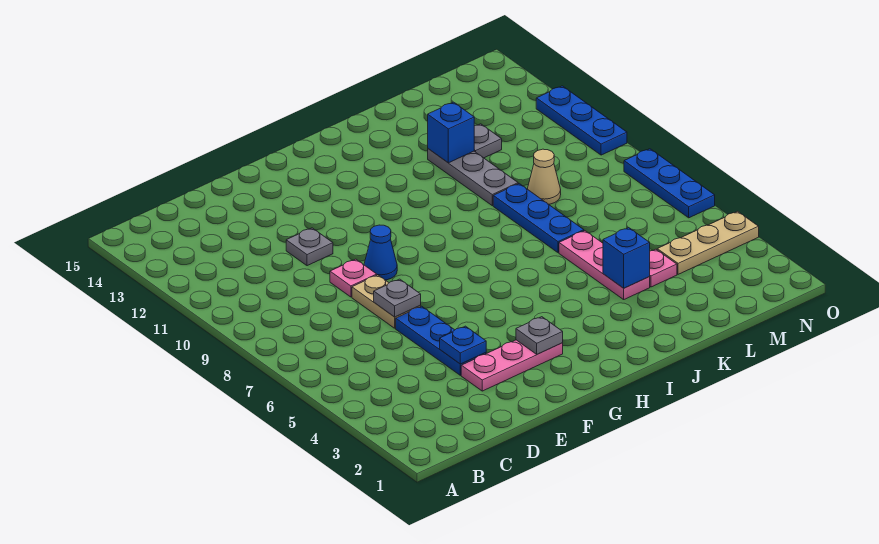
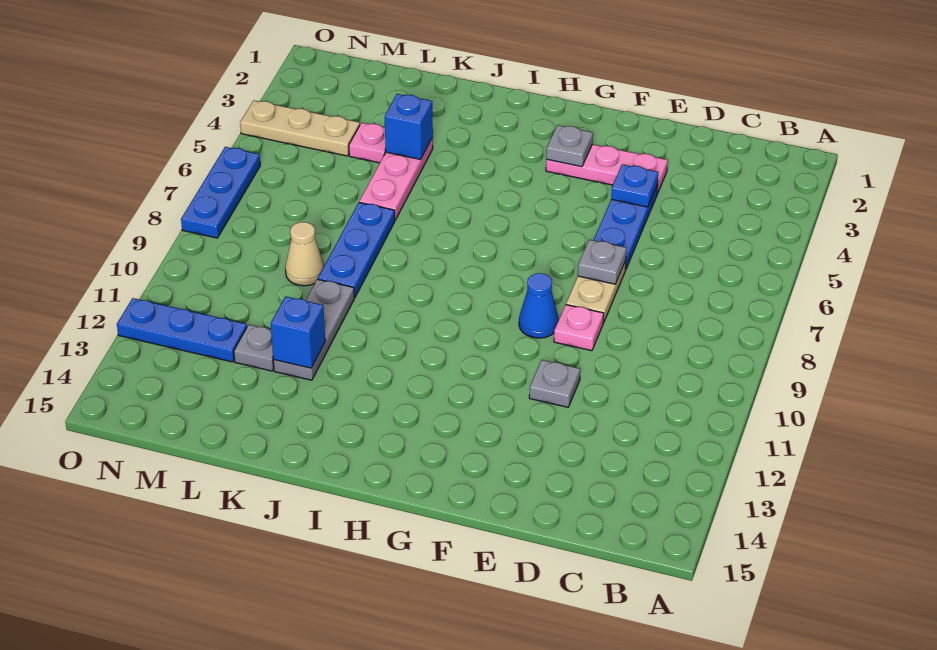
blue 1x3 plate [536,86,627,155] -> blue 1x3 plate turned to [117,298,247,362]

